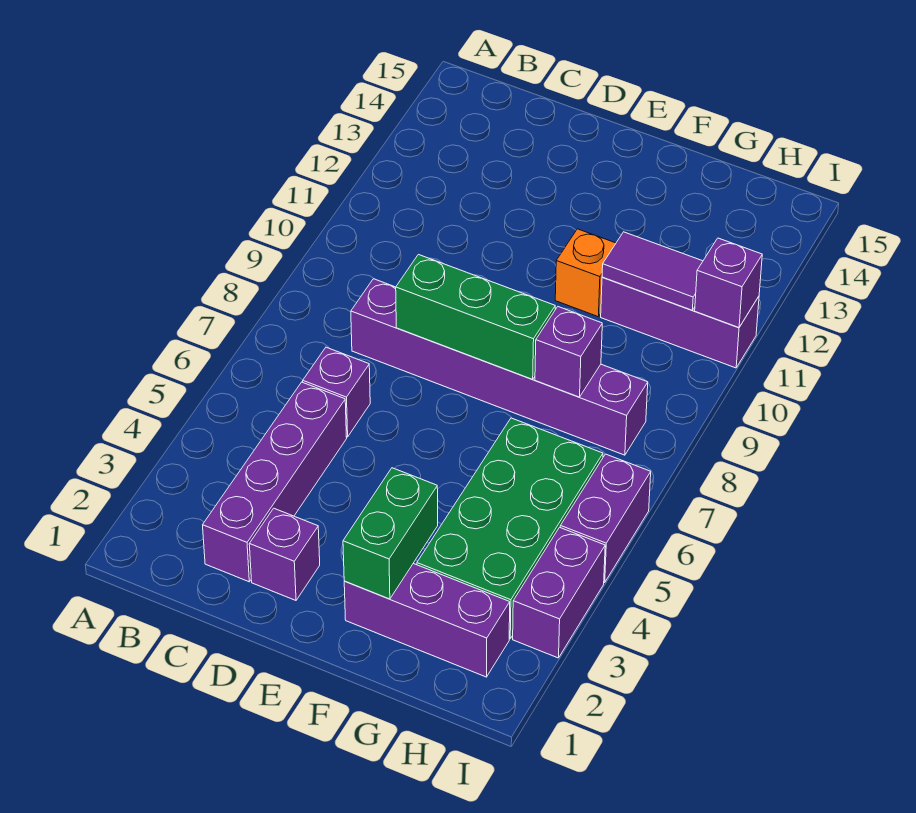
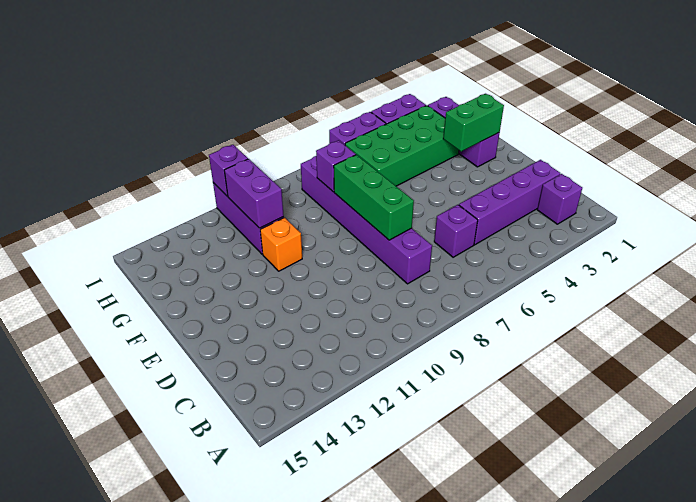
purple 1x1 brick [249,508,320,600] -> purple 1x1 brick moved to [537,174,582,224]
purple 1x2 tile [602,232,703,310] -> purple 1x2 brick [224,159,284,228]

